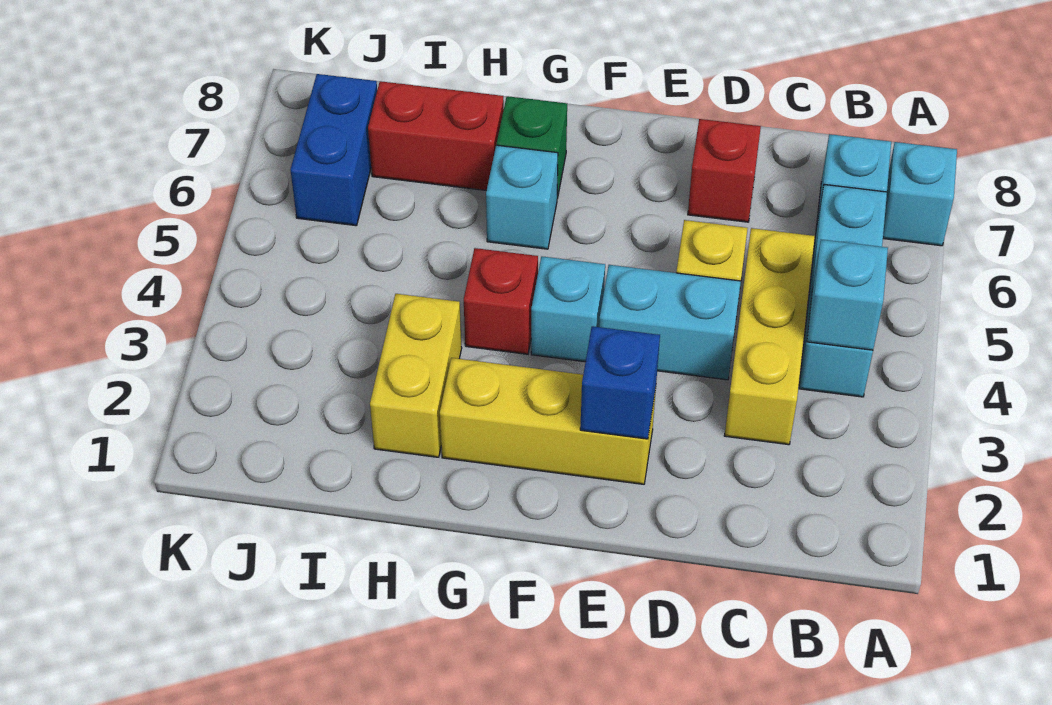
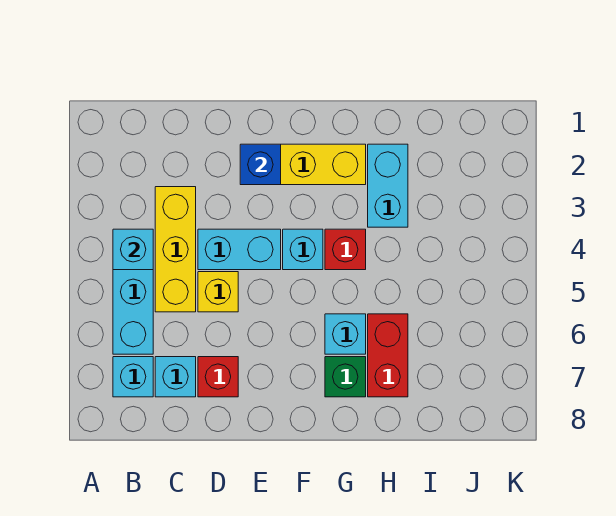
cyan 1x1 brick [883,142,957,246] -> cyan 1x1 brick moved to [155,357,196,397]
yellow 1x2 brick [370,294,462,457] -> cyan 1x2 brick [368,144,408,227]
red 1x2 brick [368,81,504,190] -> red 1x2 brick turned to [368,314,408,397]
blue 1x2 brick [291,74,377,226] -> none

